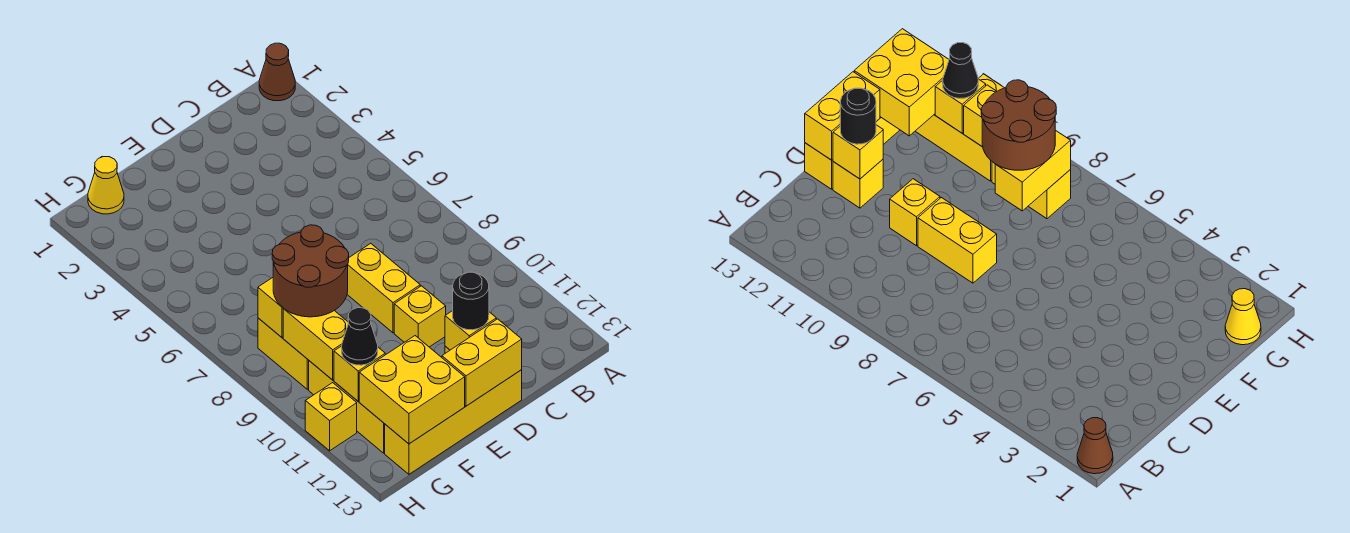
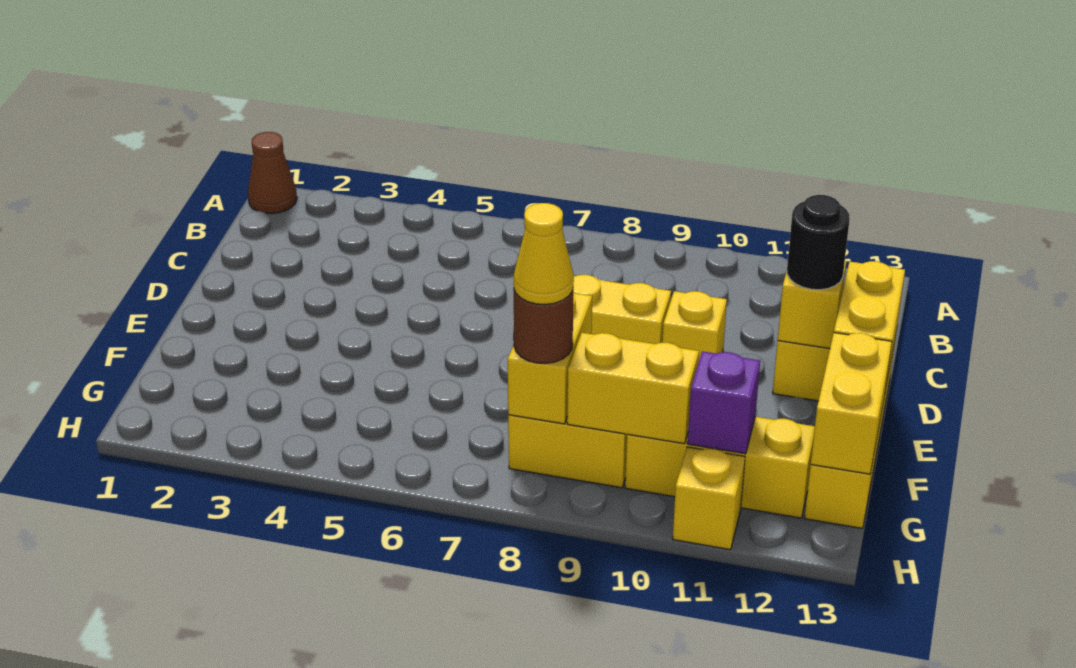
brown 2x2 round brick [272,225,349,317] -> brown 1x1 round brick [514,290,573,364]
yellow 2x2 brick [359,336,465,444] -> yellow 1x2 brick [811,333,892,474]
yellow 1x1 cone [88,157,124,214] -> yellow 1x1 cone moved to [514,203,574,305]
yellow 1x1 brick [334,346,385,401] -> purple 1x1 brick [688,351,760,454]
black 1x1 cone [342,308,378,365] -> none

